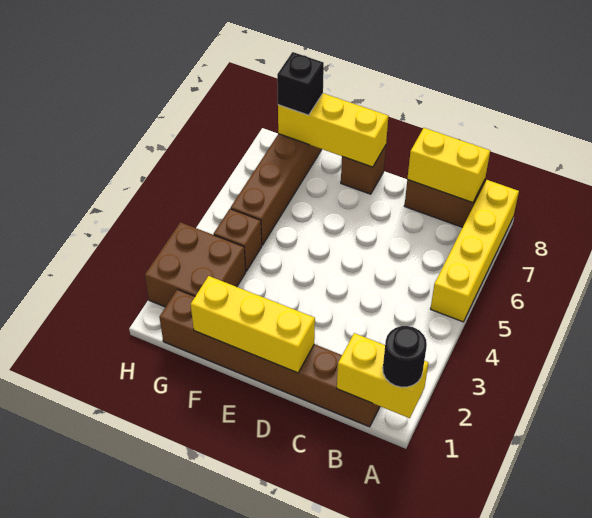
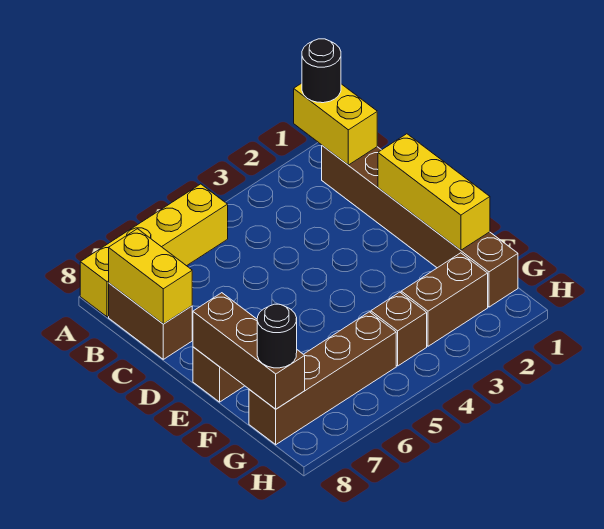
yellow 1x3 brick [278,93,388,167] -> brown 1x3 brick [193,293,305,409]
brown 2x2 brick [145,222,246,307] -> brown 1x2 brick [401,253,488,346]
black 1x1 brick [277,52,324,115] -> black 1x1 round brick [257,304,297,368]

